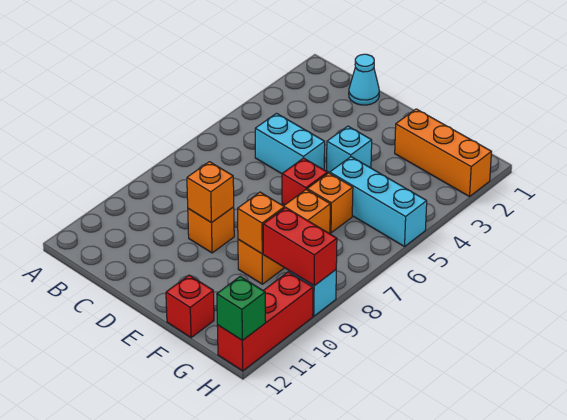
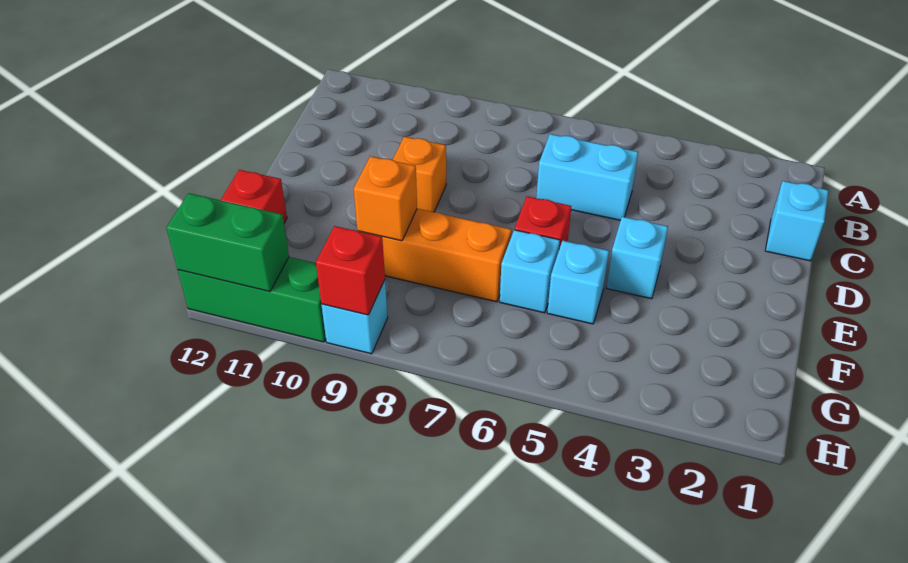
cyan 1x1 cone [349,54,379,105] -> cyan 1x1 brick [765,181,829,261]
cyan 1x2 brick [255,113,325,174] -> cyan 1x2 brick turned to [536,134,638,220]
orange 1x1 brick [187,162,234,223] -> none
orange 1x3 brick [395,109,491,197] -> none
cyan 1x3 brick [330,157,427,247] -> cyan 1x1 brick [547,241,609,324]
orange 1x1 brick [307,173,353,233] -> cyan 1x1 brick [500,230,560,313]
red 1x2 brick [263,208,337,286] -> red 1x1 brick [316,226,385,315]
red 1x3 brick [217,272,313,371] -> green 1x3 brick [178,257,326,342]
green 1x1 brick [217,277,266,340] -> green 1x2 brick [166,193,289,291]

